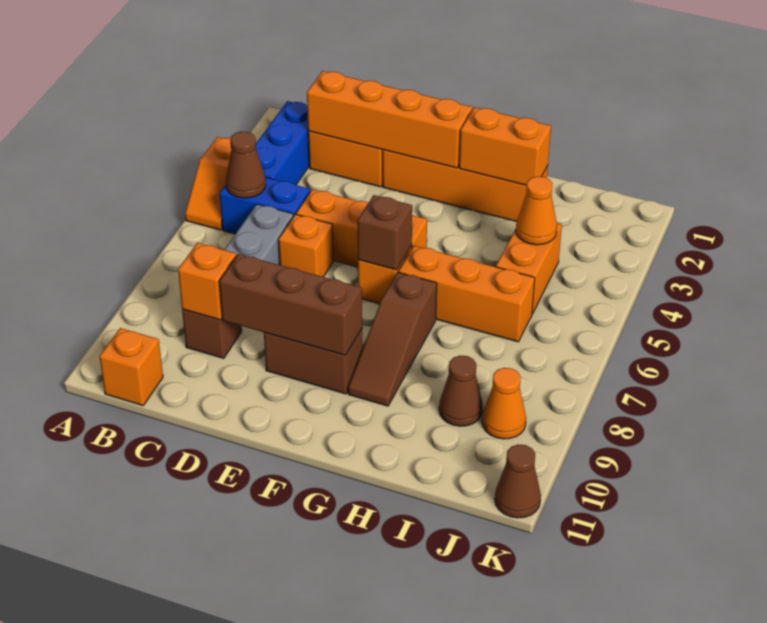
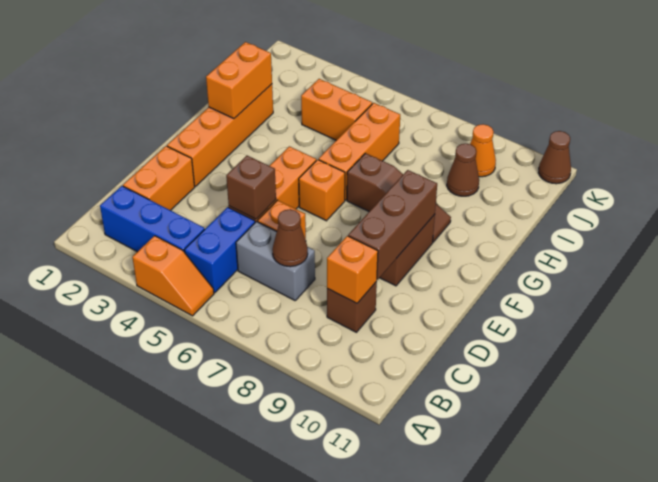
brown 1x1 cone [226,132,266,198] -> brown 1x1 cone moved to [272,209,308,267]
orange 1x1 brick [99,328,163,406] -> none
orange 1x4 brick [307,71,472,168] -> none
brown 1x1 brick [357,195,412,270] -> brown 1x1 brick moved to [226,156,276,219]
orange 1x1 cone [516,177,557,245] -> none

